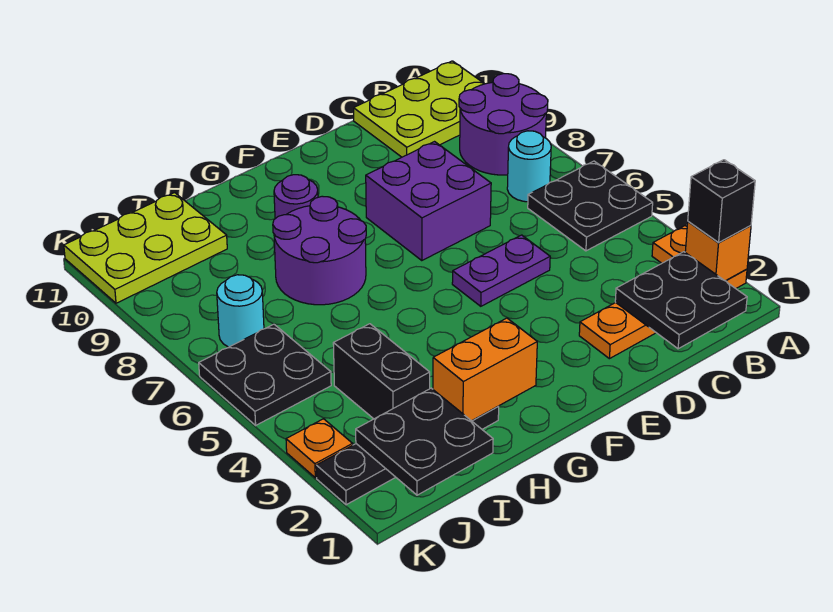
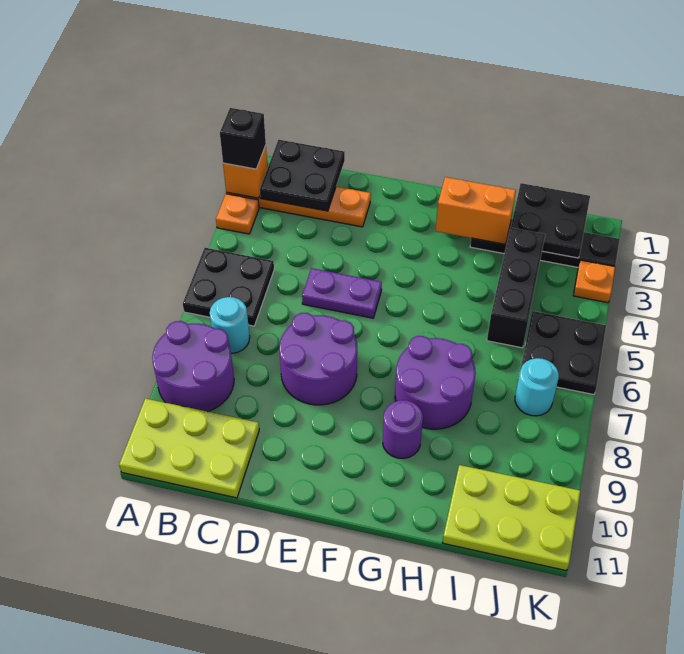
purple 2x2 brick [366,142,491,261] -> purple 2x2 round brick [279,313,357,405]
black 1x2 brick [333,324,430,419] -> black 1x3 brick [487,228,545,348]

